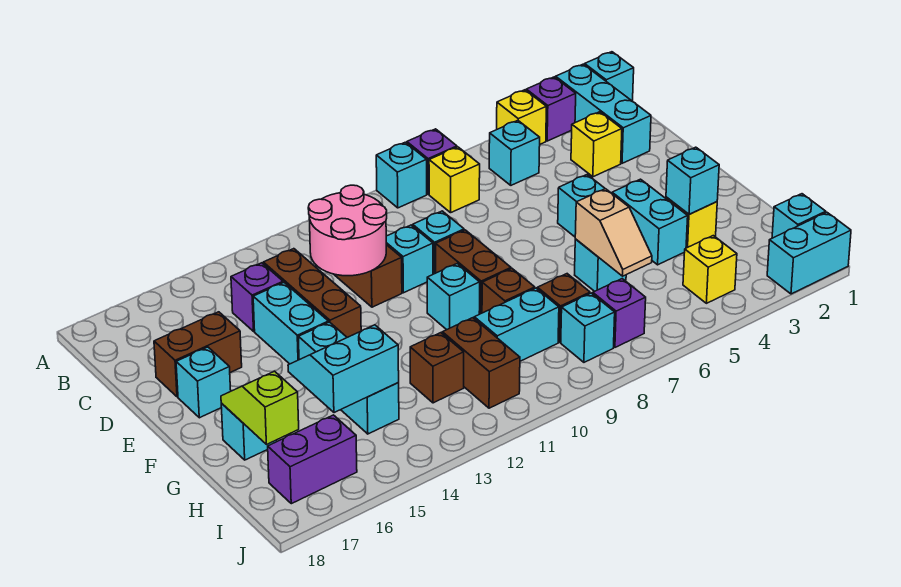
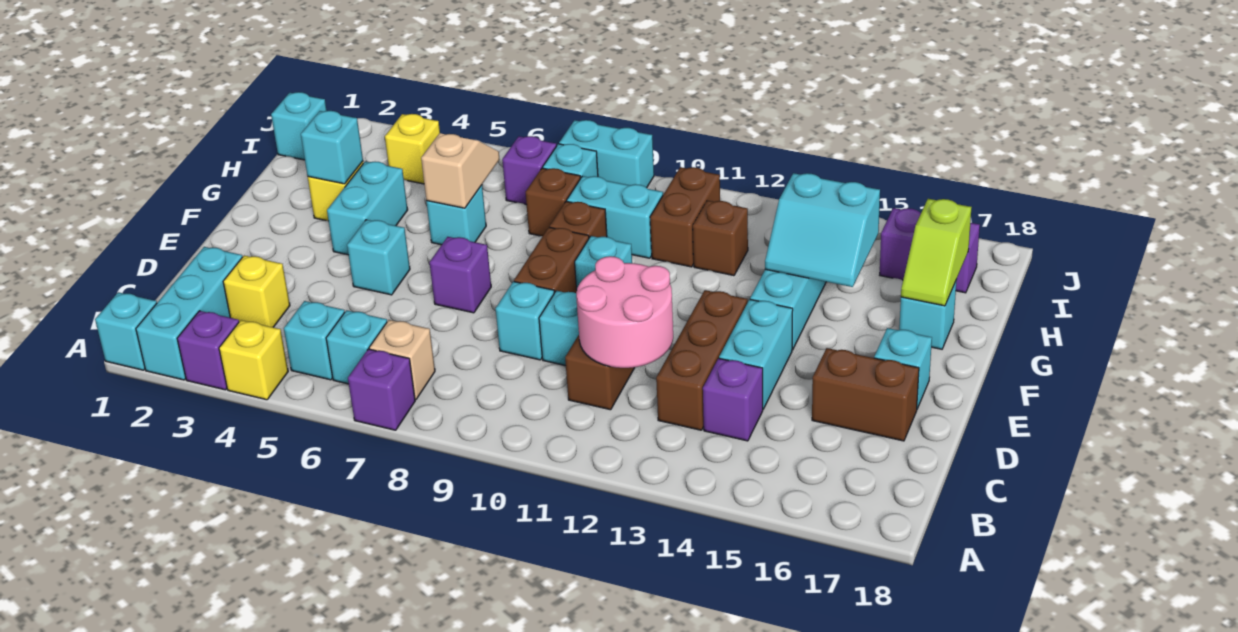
cyan 1x1 brick [376,142,427,208] -> cyan 1x1 brick moved to [326,310,387,384]
yellow 1x1 brick [429,147,480,213] -> tan 1x1 brick [369,320,435,400]
none -> purple 1x1 brick [430,237,491,313]
cyan 1x2 brick [767,212,851,294] -> cyan 1x2 brick moved to [559,120,654,188]

